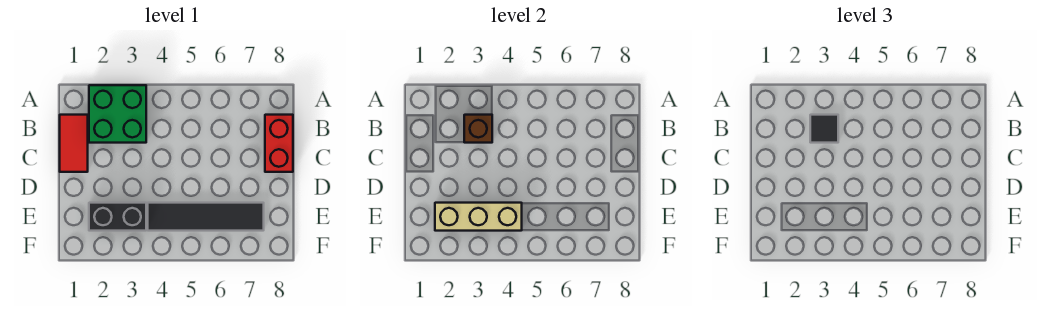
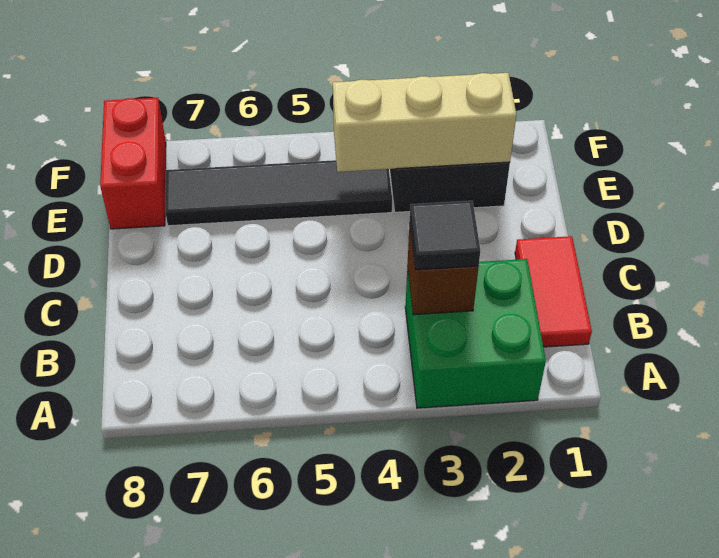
red 1x2 brick [265,115,293,172] -> red 1x2 brick moved to [100,98,166,229]

